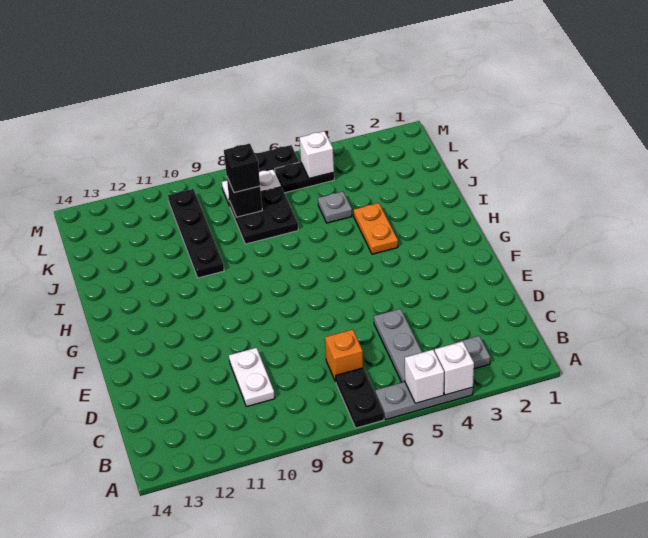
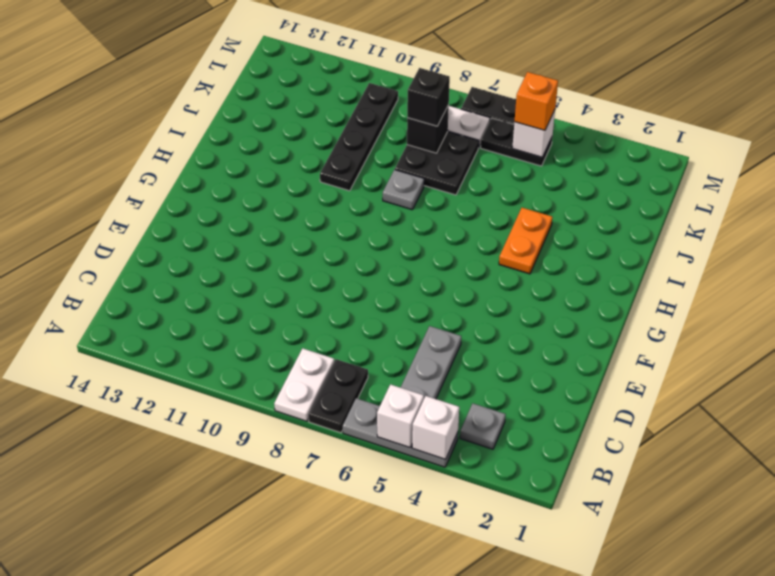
orange 1x1 brick [325,329,363,382] -> orange 1x1 brick moved to [515,72,558,130]
white 1x2 plate [229,348,275,407] -> white 1x2 plate moved to [274,348,334,421]
grey 1x1 plate [318,192,352,223] -> grey 1x1 plate moved to [383,170,424,210]

